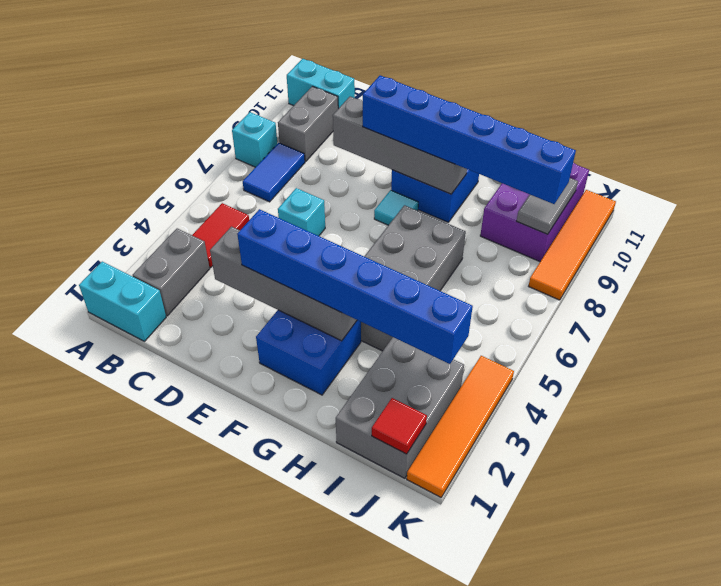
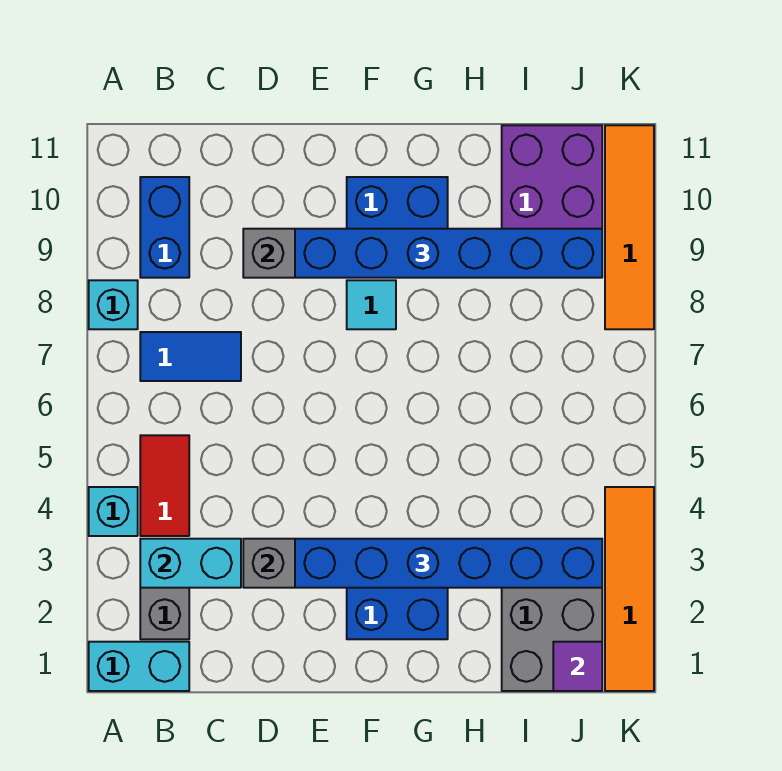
cyan 1x2 brick [287,59,355,109] -> cyan 1x2 brick moved to [140,539,241,588]
blue 1x2 tile [243,143,305,202] -> blue 1x2 tile turned to [140,332,241,381]
grey 1x2 brick [278,86,338,162] -> blue 1x2 brick [140,177,189,278]
cyan 1x1 brick [278,188,325,236] -> cyan 1x1 brick moved to [89,487,138,536]
grey 2x4 brick [361,205,466,351] -> none
red 1x1 tile [372,398,427,454] -> purple 1x1 tile [553,642,602,691]
grey 1x2 tile [517,178,578,234] -> none

